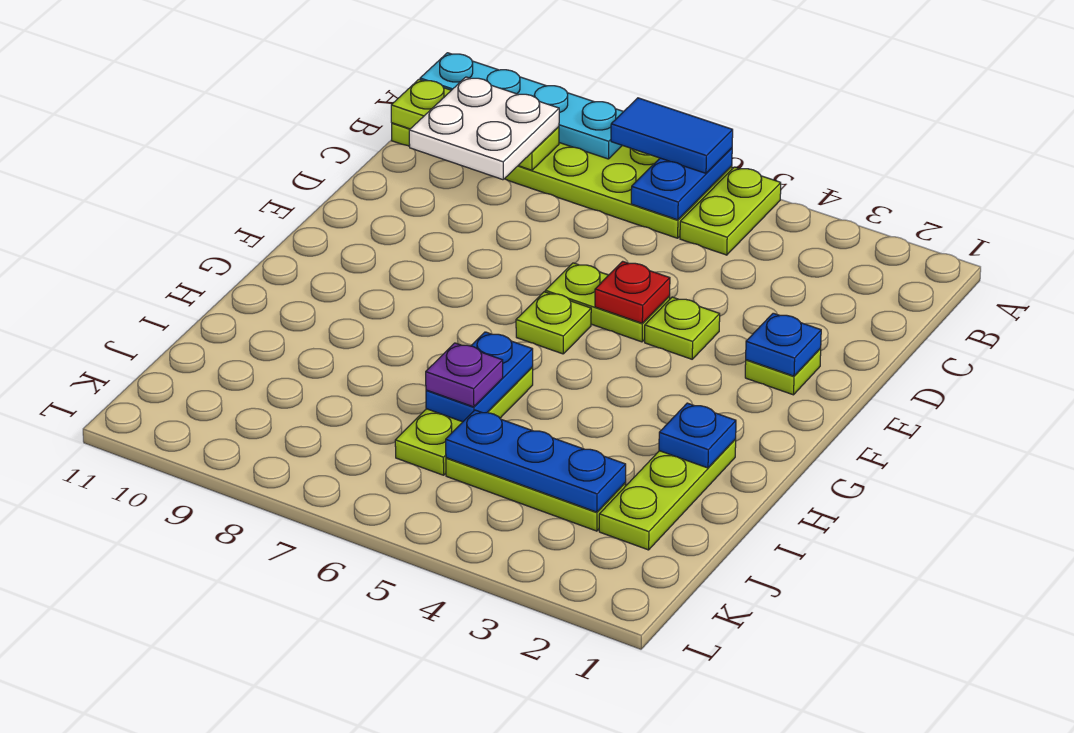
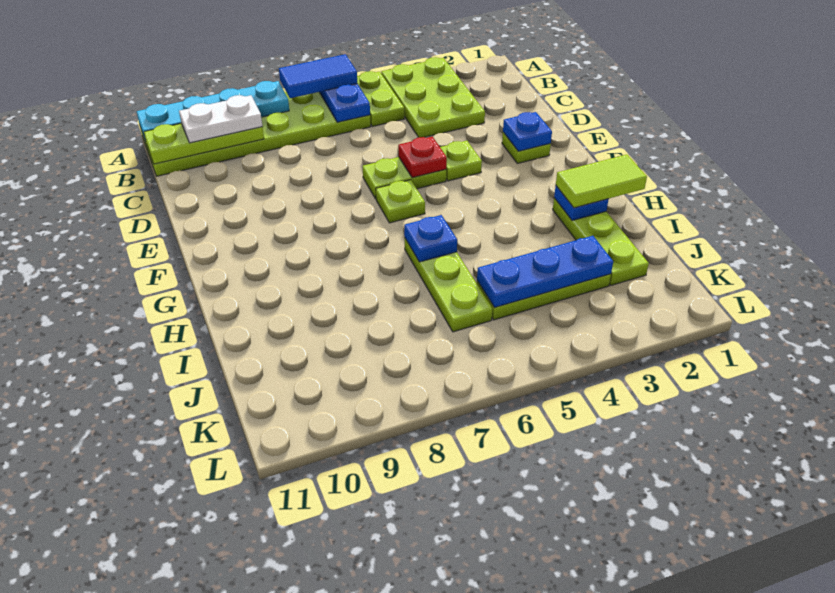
none -> lime 2x3 plate [381,57,485,137]
white 2x2 plate [409,77,559,180] -> white 1x2 plate [179,95,262,143]
none -> lime 1x2 tile [556,155,647,208]
blue 1x2 plate [426,332,533,422] -> blue 1x1 plate [404,215,457,262]
purple 1x1 plate [426,343,503,407] -> none

